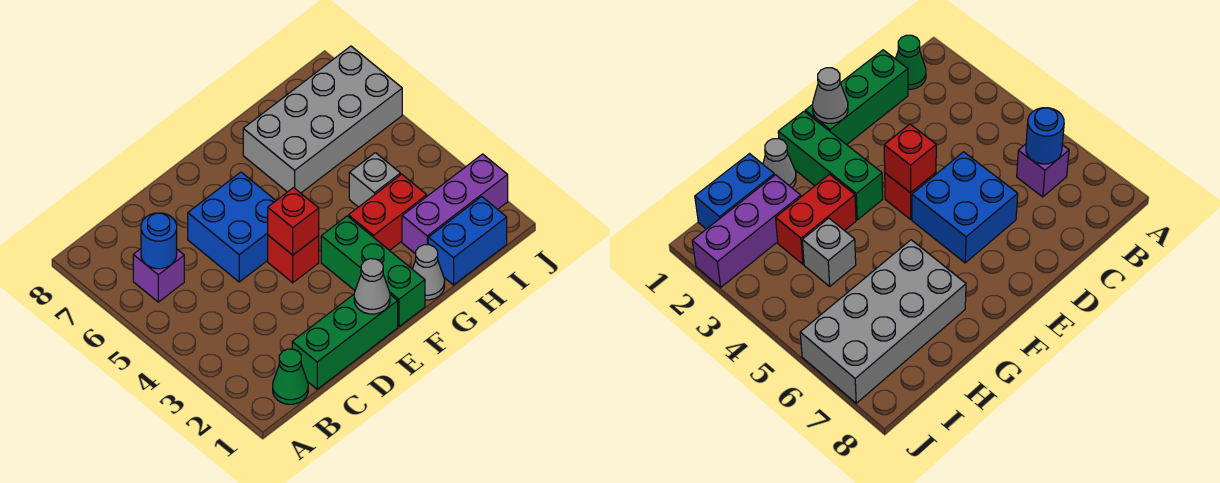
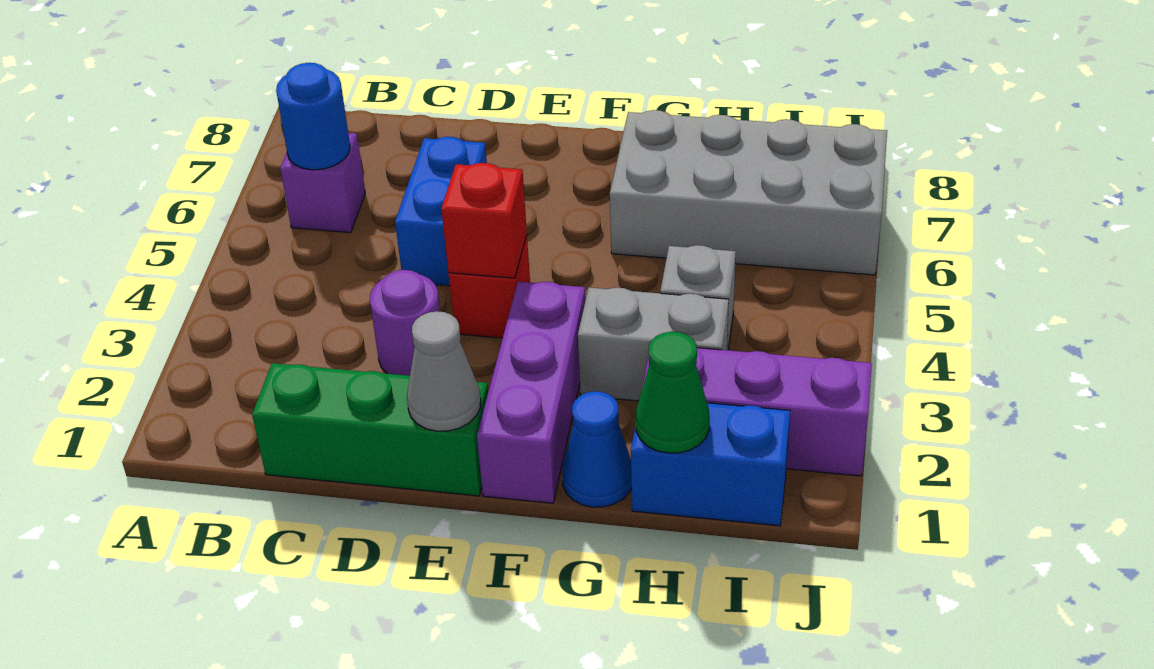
green 1x1 cone [273,349,308,404] -> green 1x1 cone moved to [636,332,710,453]
none -> purple 1x1 round brick [370,270,440,376]
blue 2x2 brick [188,172,276,282] -> blue 1x2 brick [395,137,487,286]
green 1x3 brick [321,216,425,327] -> purple 1x3 brick [477,282,586,503]
grey 1x1 cone [413,245,445,300] -> blue 1x1 cone [562,391,632,507]
red 1x2 brick [349,174,427,251] -> grey 1x2 brick [578,287,729,401]

